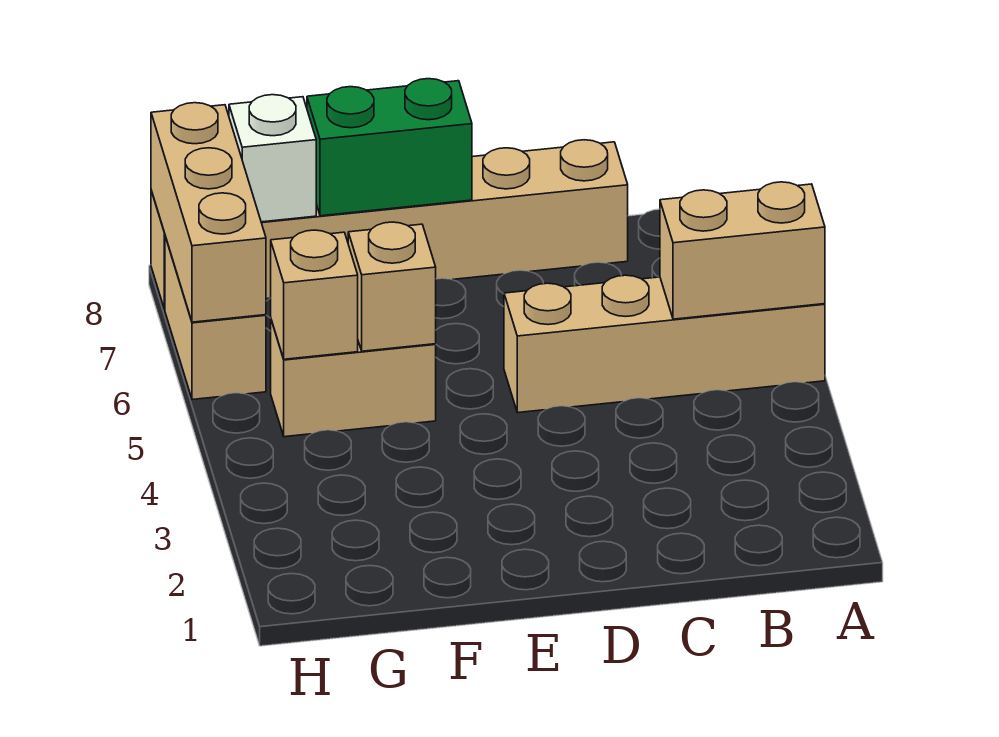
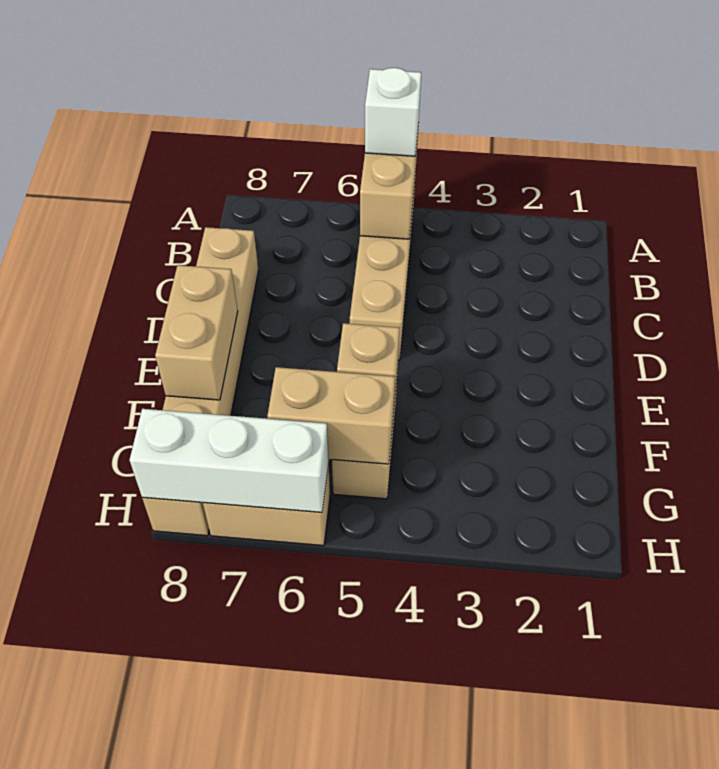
green 1x2 brick [307,79,472,216] -> tan 1x2 brick [155,265,238,400]
tan 1x1 brick [271,230,358,359] -> tan 1x2 brick [267,367,395,464]
white 1x1 brick [229,95,316,222] -> white 1x1 brick moved to [365,68,421,156]
tan 1x3 brick [151,103,266,322] -> white 1x3 brick [130,409,329,512]

